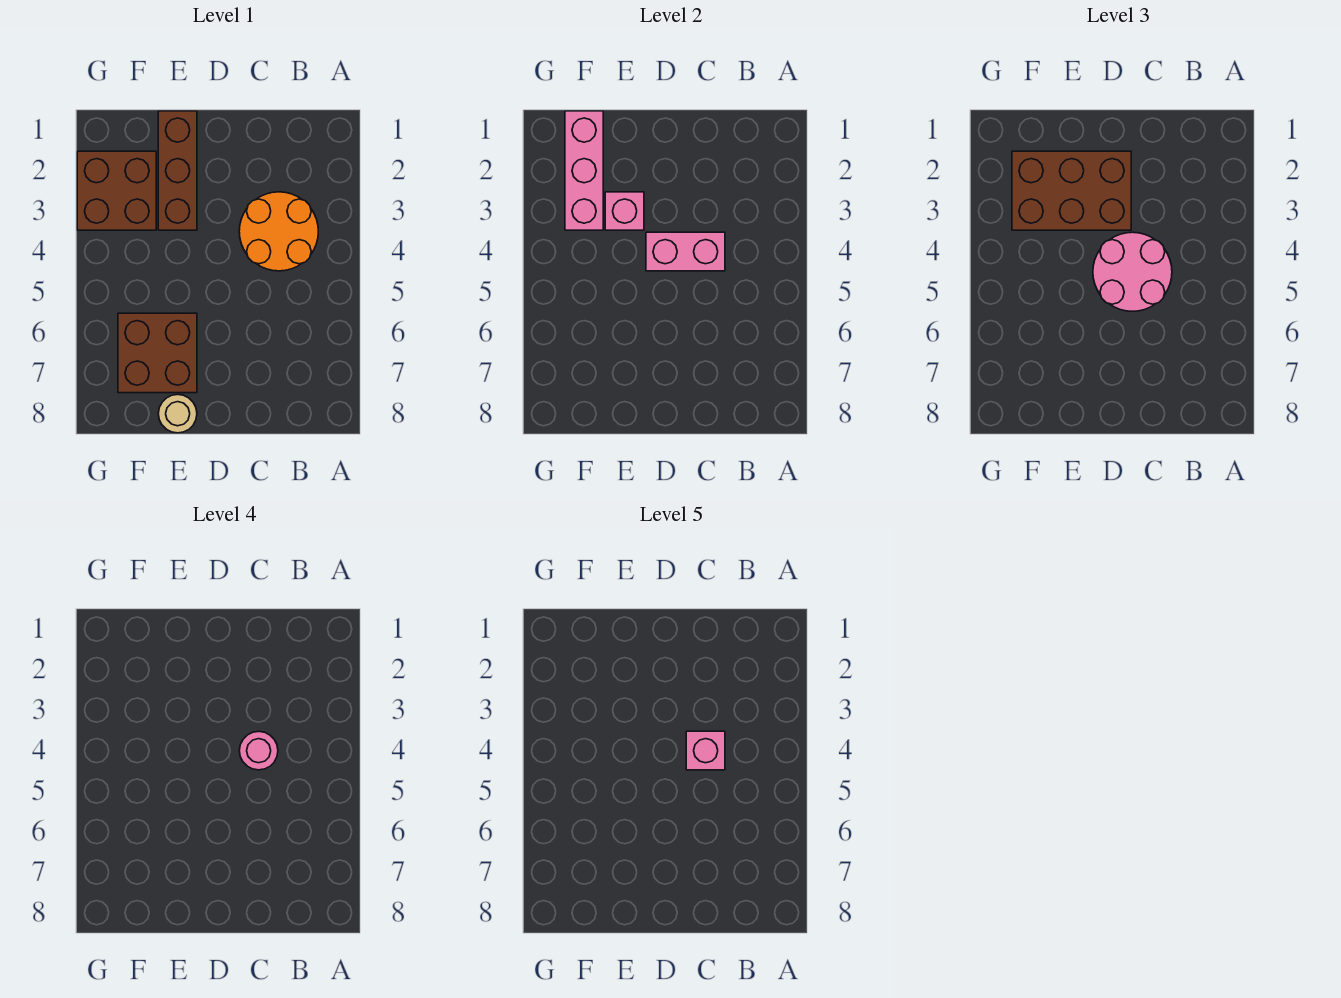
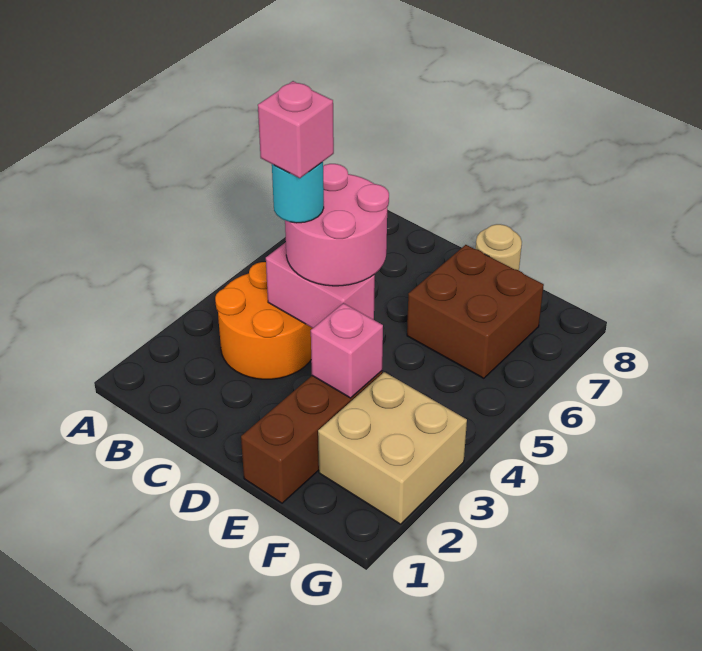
pink 1x1 round brick [239,731,278,770] -> cyan 1x1 round brick [272,162,324,223]
brown 2x3 brick [1012,151,1131,230] -> none
pink 1x3 brick [565,111,603,230] -> none
brown 2x2 brick [77,151,156,230] -> tan 2x2 brick [318,372,467,524]

